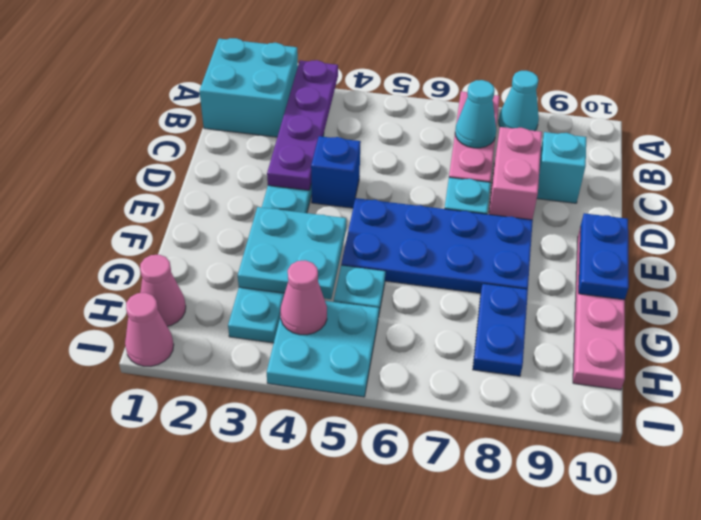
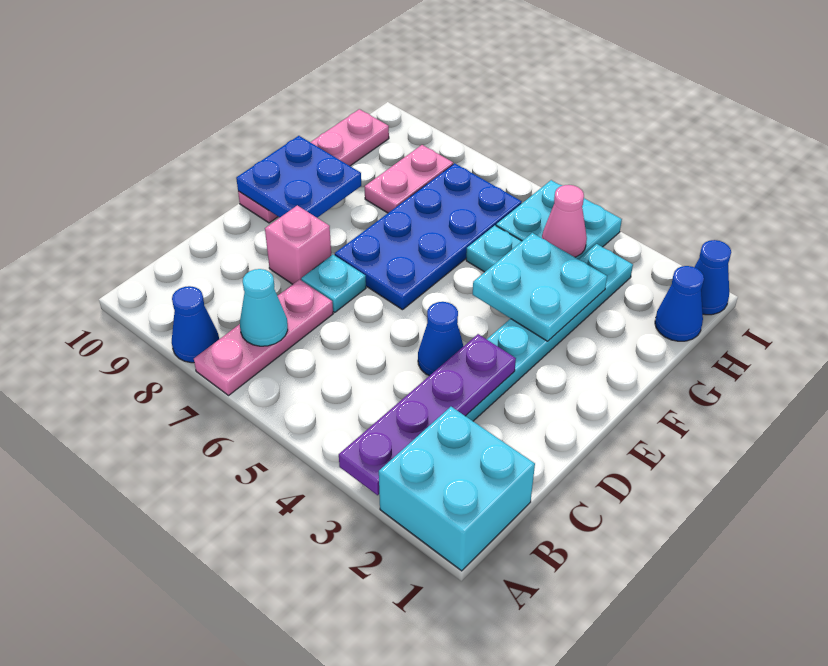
cyan 1x1 cone [499,71,539,131] -> blue 1x1 cone [172,286,219,363]
pink 1x2 brick [489,127,542,220] -> pink 1x1 brick [265,205,331,284]
cyan 1x1 brick [537,132,586,203] -> none
blue 1x1 brick [311,136,361,208] -> blue 1x1 cone [418,302,464,376]
blue 2x4 plate [341,198,533,293] -> blue 2x4 plate turned to [335,163,522,310]
blue 1x2 plate [579,213,629,300] -> blue 2x2 plate [236,136,361,218]
blue 1x2 plate [473,284,528,376] -> pink 1x2 plate [365,145,453,213]
pink 1x1 cone [140,255,186,326] -> blue 1x1 cone [655,266,704,341]
pink 1x1 cone [125,293,174,366] -> blue 1x1 cone [695,240,731,315]

